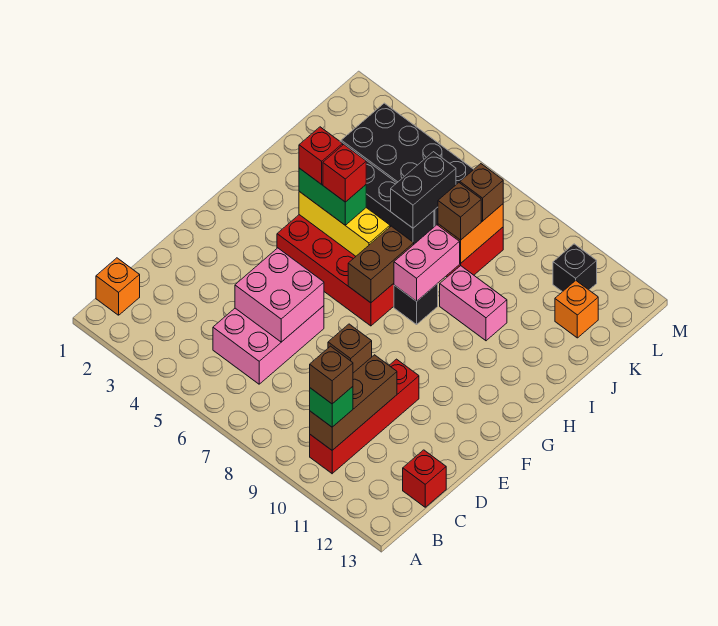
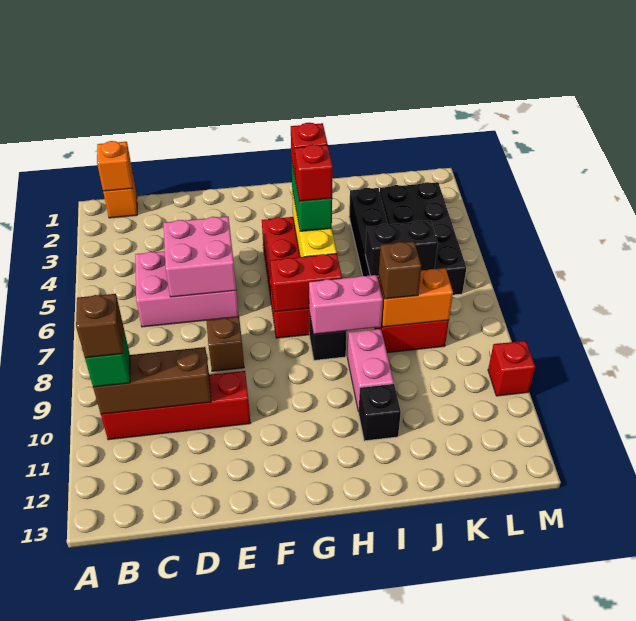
red 1x1 brick [403,450,446,507] -> red 1x1 brick moved to [488,341,535,396]
brown 1x2 brick [348,226,414,303] -> red 1x2 brick [270,254,342,312]
brown 1x1 brick [460,164,503,221] -> none
orange 1x1 brick [555,281,598,338] -> orange 1x1 brick moved to [97,141,132,191]
black 1x1 brick [553,244,597,292] -> black 1x1 brick moved to [358,384,401,441]

